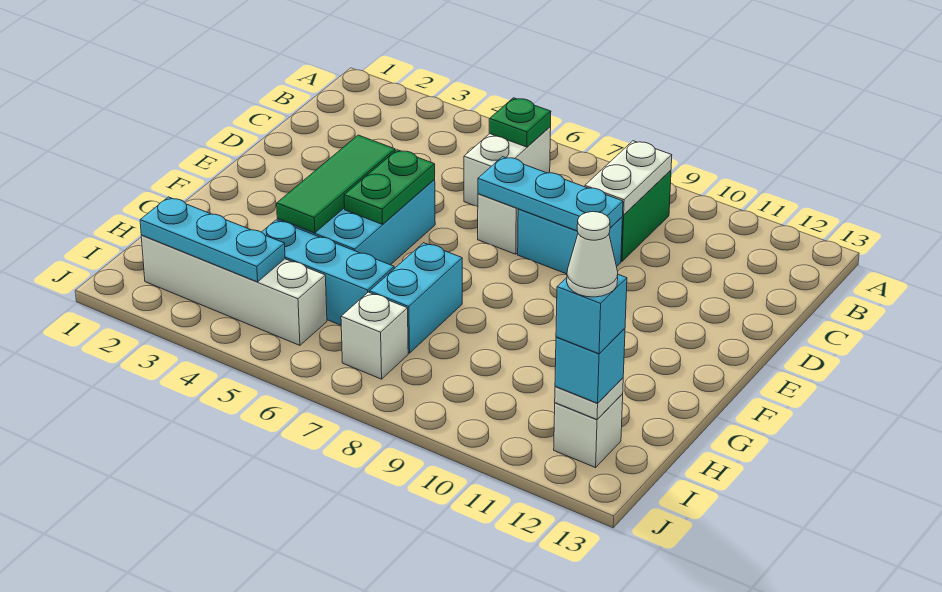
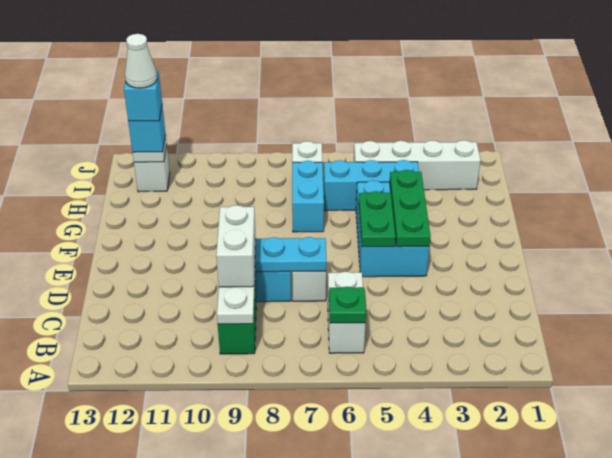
none -> white 1x2 brick [216,205,256,287]
green 1x3 tile [277,135,395,233] -> green 1x3 plate [390,170,431,247]
cyan 1x3 plate [140,197,285,282] -> none

